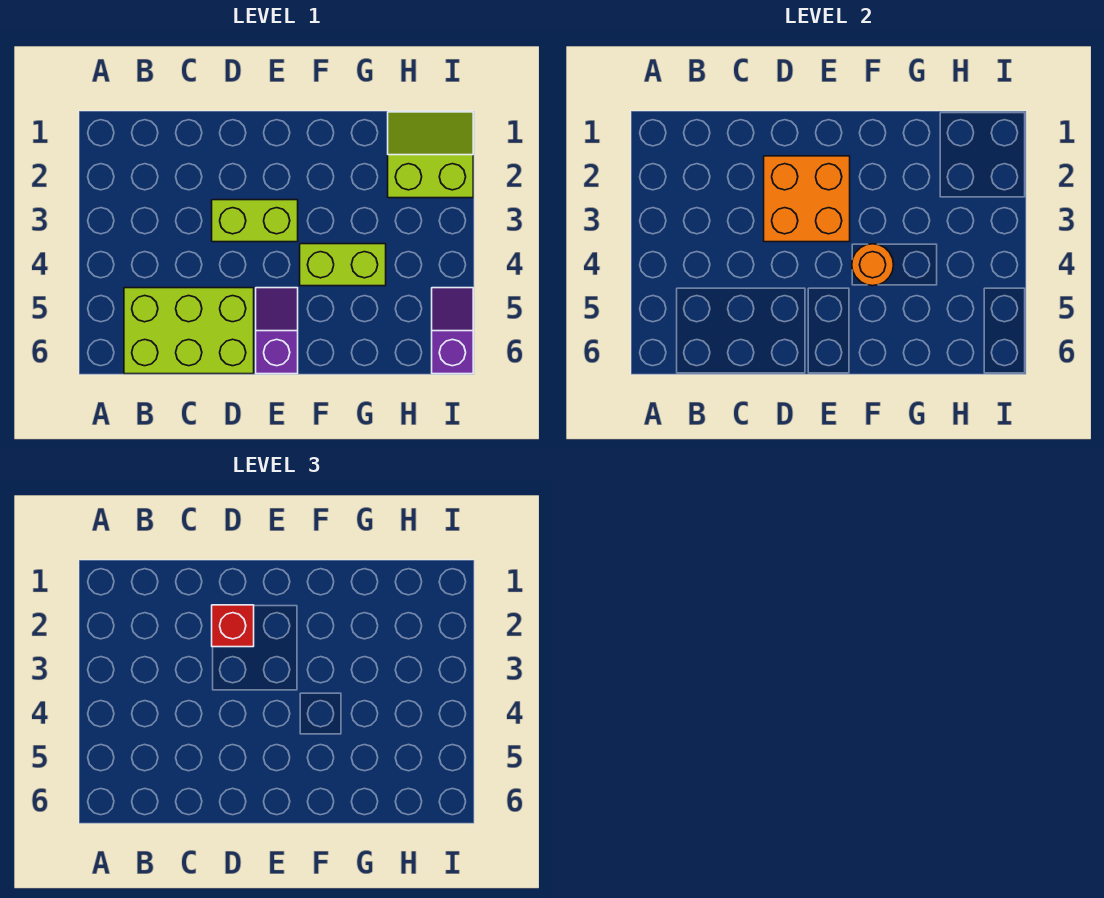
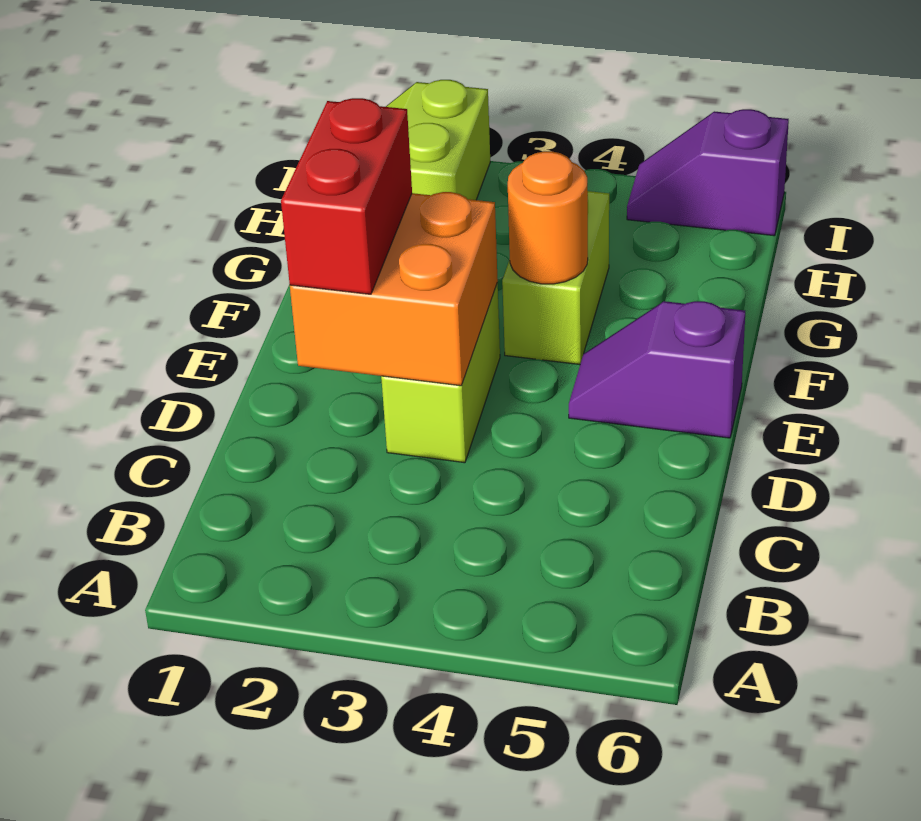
lime 2x3 brick [124,288,254,374] -> none
red 1x1 brick [212,605,254,647] -> red 1x2 brick [281,98,412,294]

